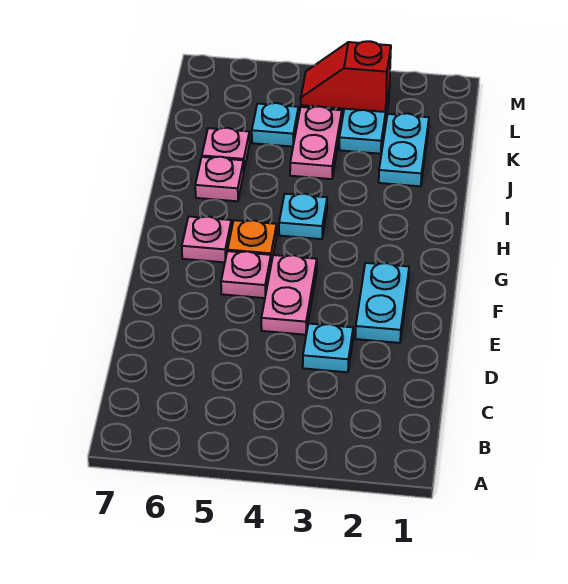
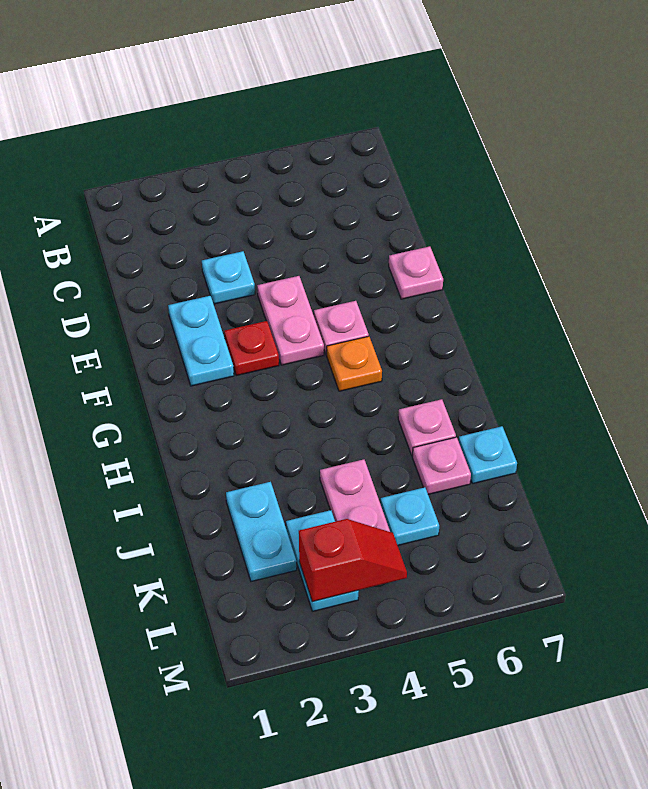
none -> red 1x1 plate [224,321,279,376]
pink 1x1 plate [182,216,232,262] -> pink 1x1 plate moved to [389,246,443,299]
cyan 1x1 plate [279,194,327,239] -> cyan 1x1 plate moved to [459,426,517,484]

